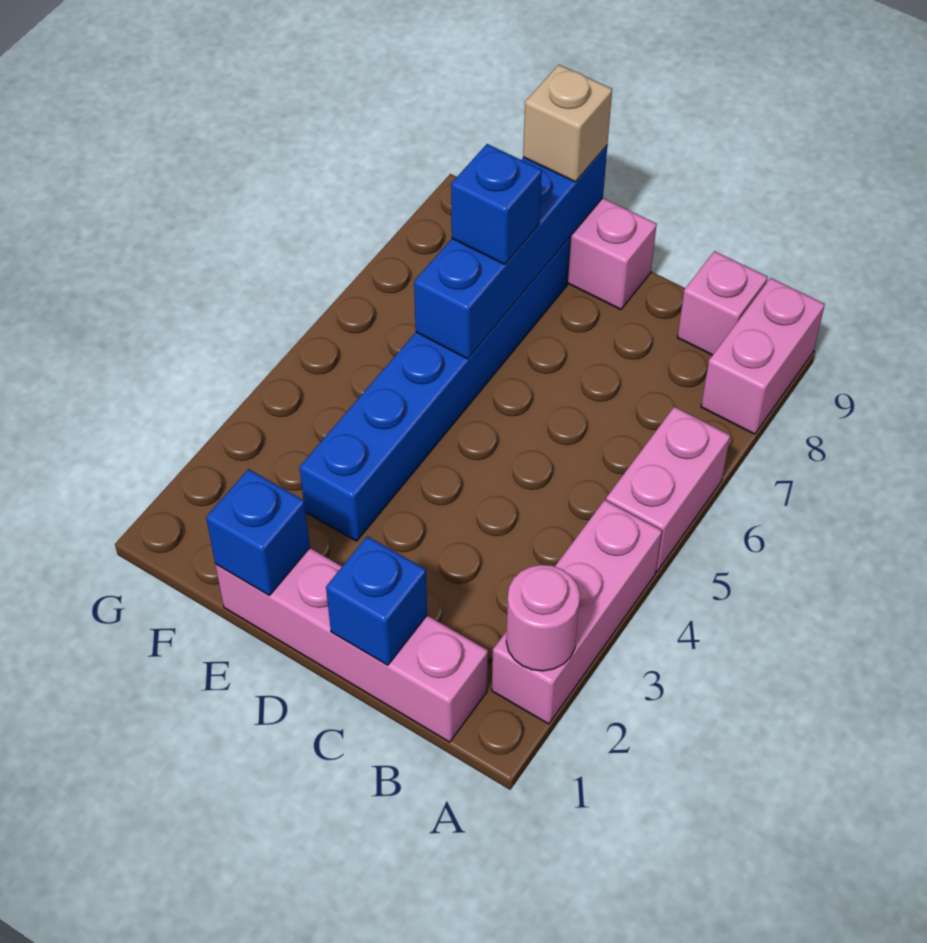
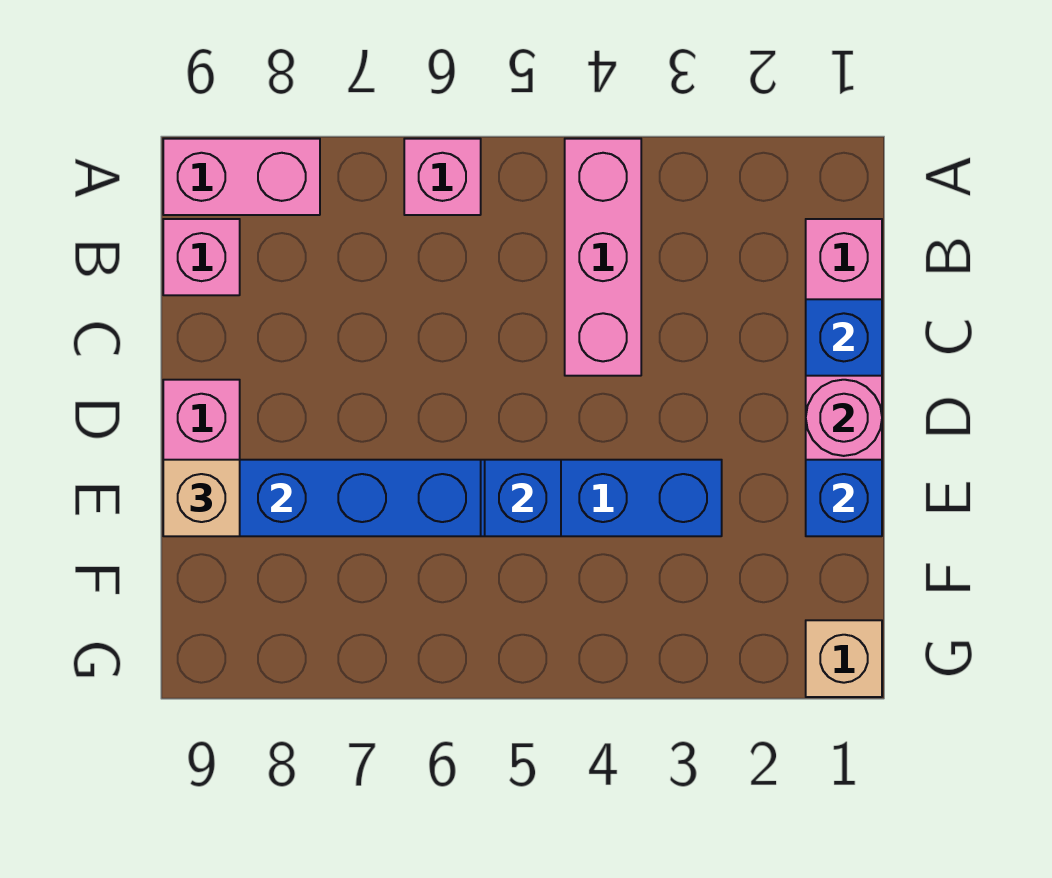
pink 1x3 brick [492,500,662,724] -> pink 1x3 brick turned to [565,139,641,376]
pink 1x1 round brick [506,565,580,671] -> pink 1x1 round brick moved to [806,380,882,456]
pink 1x2 brick [606,407,730,572] -> pink 1x1 brick [404,139,481,215]
blue 1x1 brick [451,144,542,265] -> blue 1x1 brick moved to [485,460,561,536]
none -> tan 1x1 brick [806,620,882,697]

